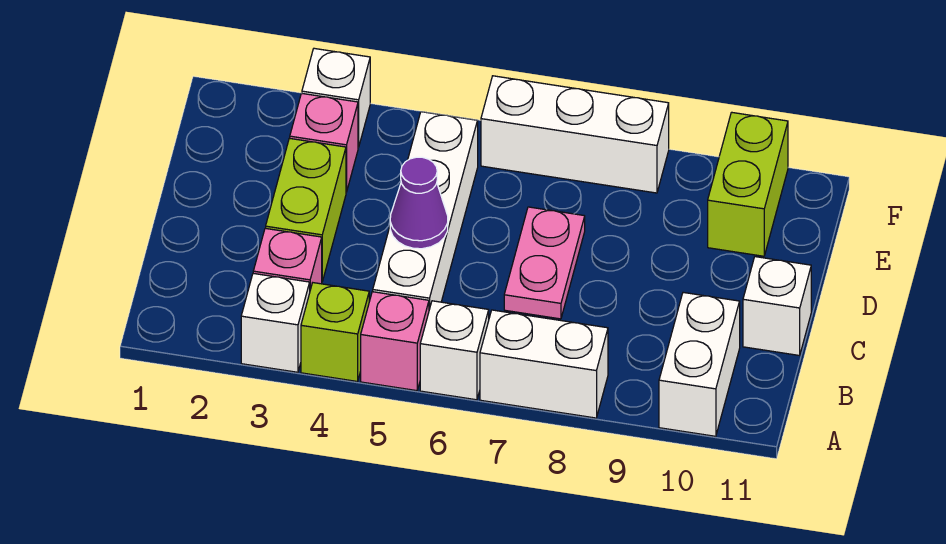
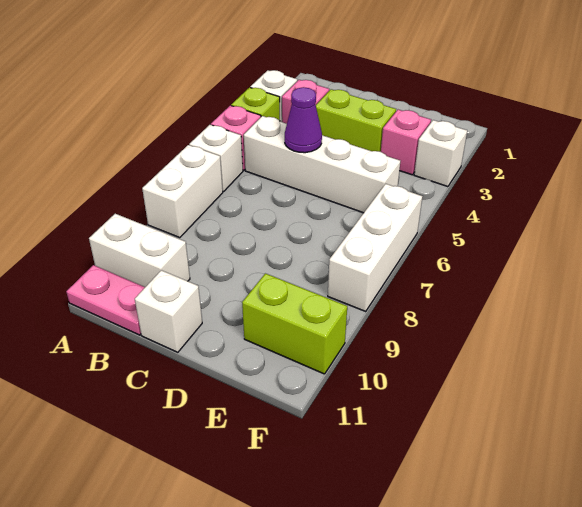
pink 1x2 plate [504,207,585,319] -> pink 1x2 plate moved to [66,265,145,335]

